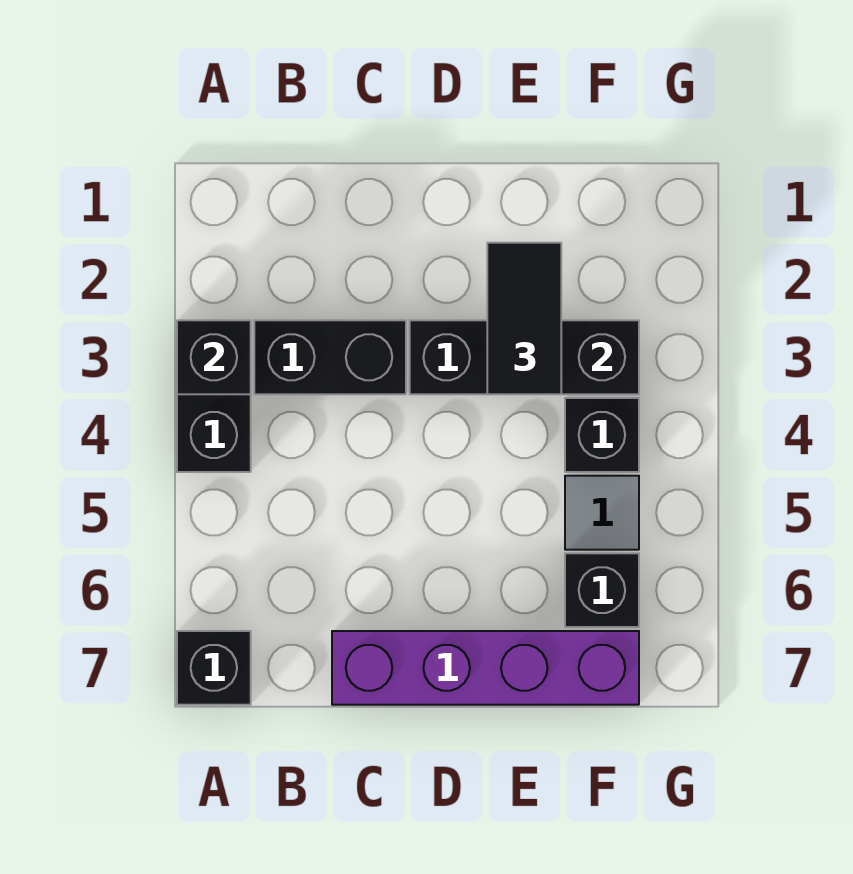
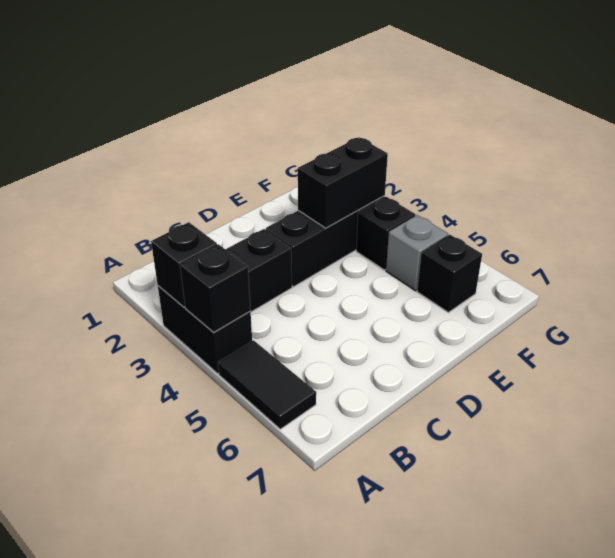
black 1x1 brick [177,631,251,705] -> black 1x1 brick moved to [180,244,251,333]
purple 1x4 brick [332,631,639,705] -> none
black 1x2 tile [487,243,561,394] -> black 1x2 tile moved to [218,340,316,429]
grey 1x1 tile [565,476,639,550] -> grey 1x1 brick [386,215,448,291]

